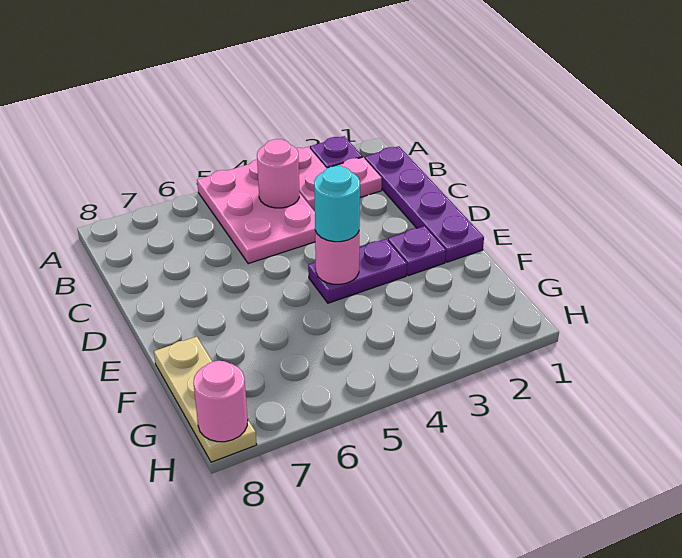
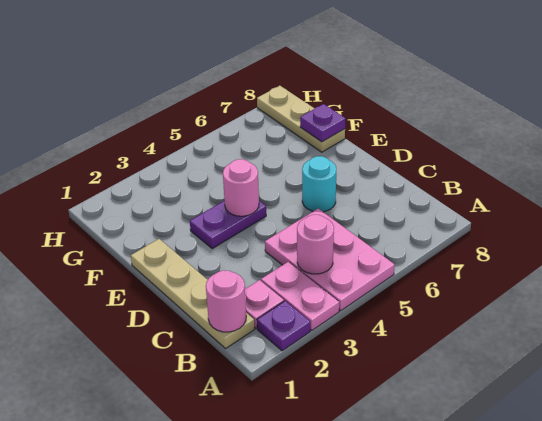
purple 1x4 plate [365,146,484,262] -> tan 1x4 plate [131,239,255,348]
purple 1x1 plate [388,226,446,276] -> purple 1x1 plate moved to [300,104,346,142]
cyan 1x1 round brick [314,166,360,242] -> cyan 1x1 round brick moved to [302,156,336,212]
pink 1x1 round brick [194,361,248,442] -> pink 1x1 round brick moved to [206,270,246,332]

